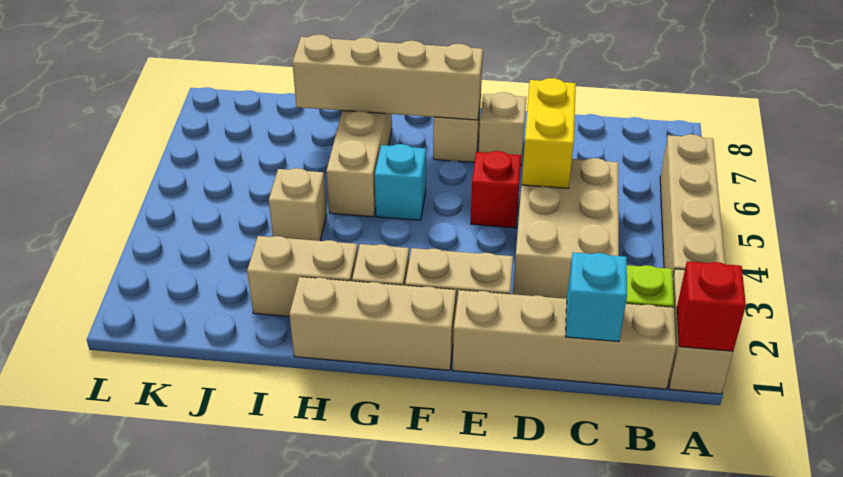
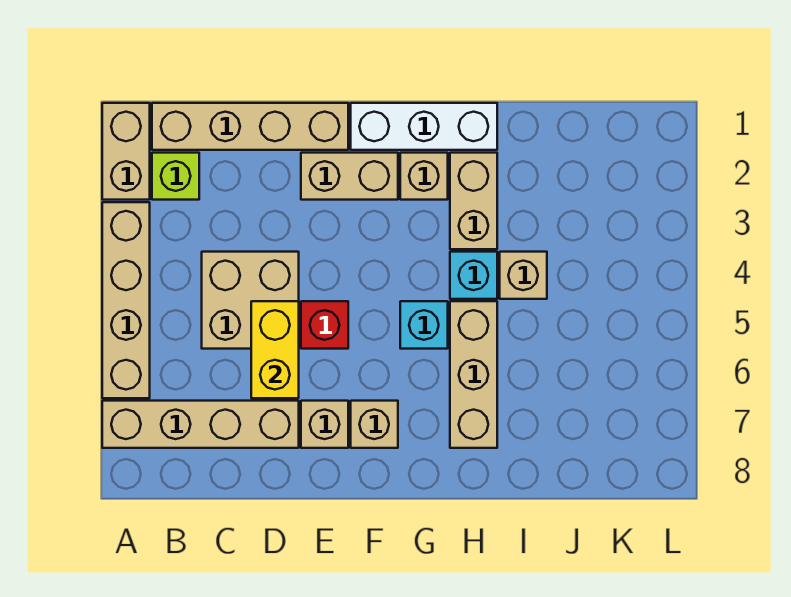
red 1x1 brick [677,261,746,351] -> none
cyan 1x1 brick [566,252,627,342] -> cyan 1x1 brick moved to [450,252,497,299]
tan 2x3 brick [513,158,619,299] -> tan 2x2 brick [202,252,299,349]
tan 1x3 brick [289,277,456,370] -> white 1x3 brick [351,103,497,150]
tan 1x4 brick [293,35,483,120] -> tan 1x4 brick moved to [102,401,299,448]
tan 1x2 brick [247,236,358,316] -> tan 1x2 brick turned to [450,153,497,249]

